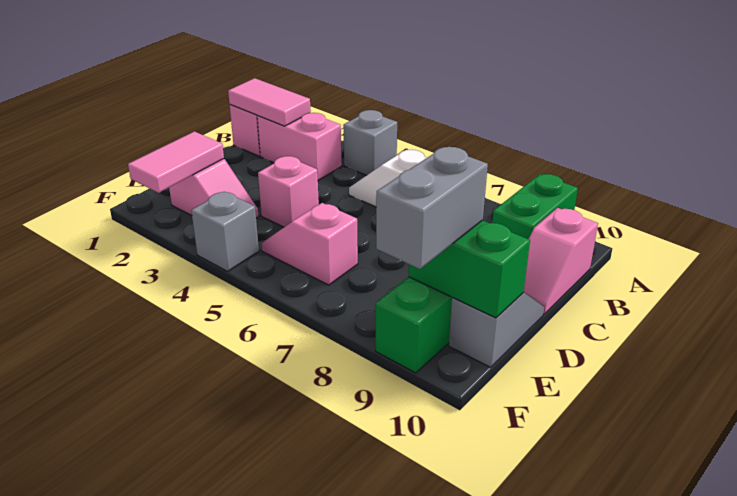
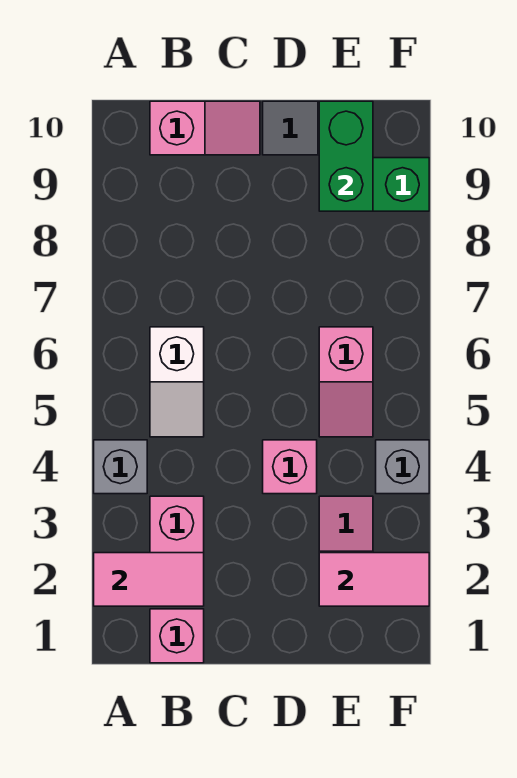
green 1x2 brick [492,174,578,239] -> none
pink 1x2 tile [228,78,311,126] -> pink 1x2 tile turned to [94,553,204,606]
grey 1x2 brick [376,147,488,269] -> none

